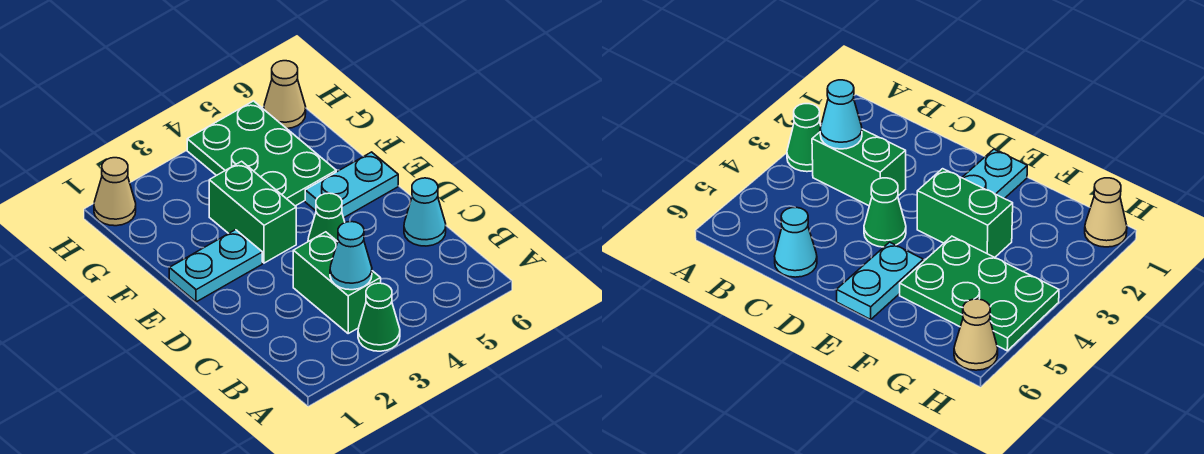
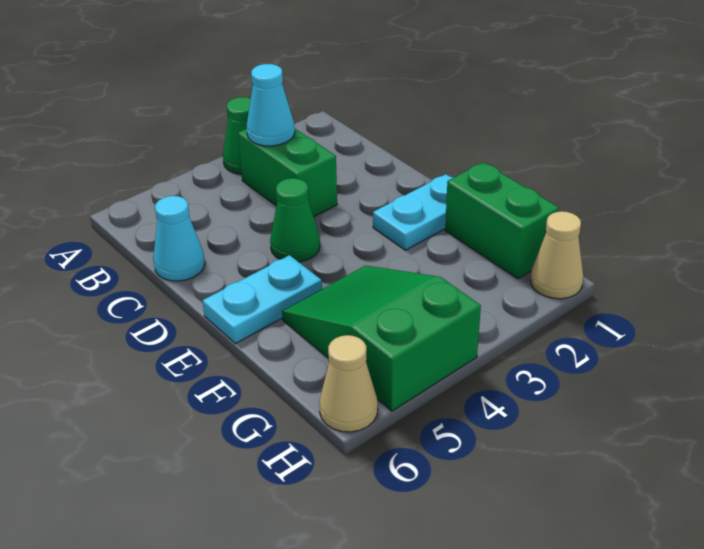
green 1x2 brick [209,161,296,263] -> green 1x2 brick moved to [445,162,559,279]
green 2x3 plate [187,101,336,206] -> green 2x3 slope [282,265,481,411]

